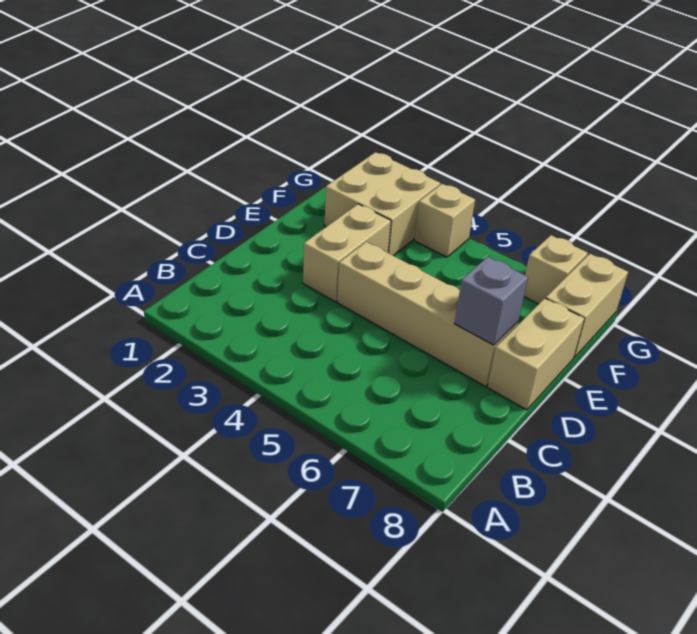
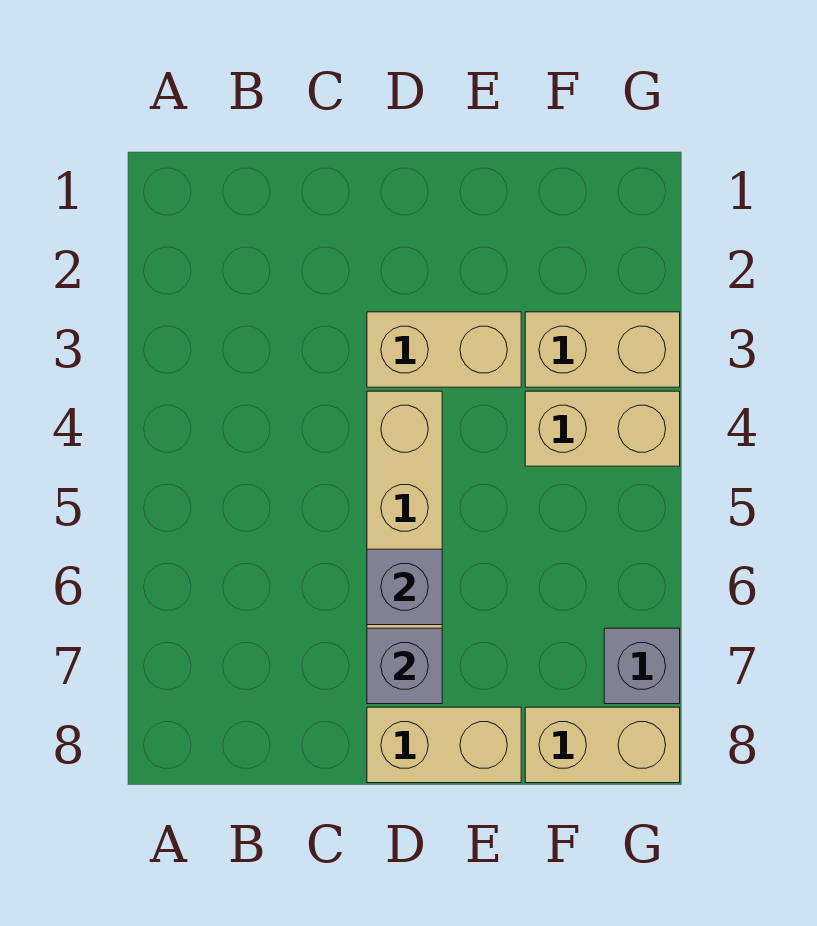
none -> grey 1x1 brick [367,549,442,625]
tan 2x2 brick [324,152,440,256] -> tan 1x2 brick [525,312,680,387]
tan 1x1 brick [415,184,475,257] -> tan 1x2 brick [525,391,680,466]
tan 1x1 brick [524,235,588,304] -> grey 1x1 brick [604,628,680,704]

